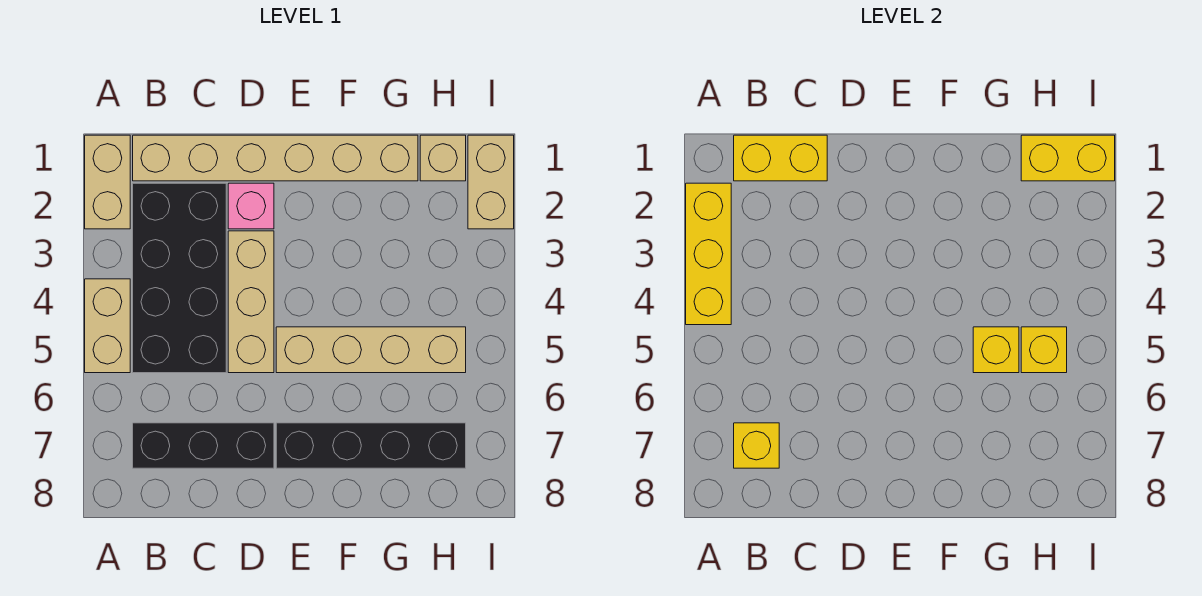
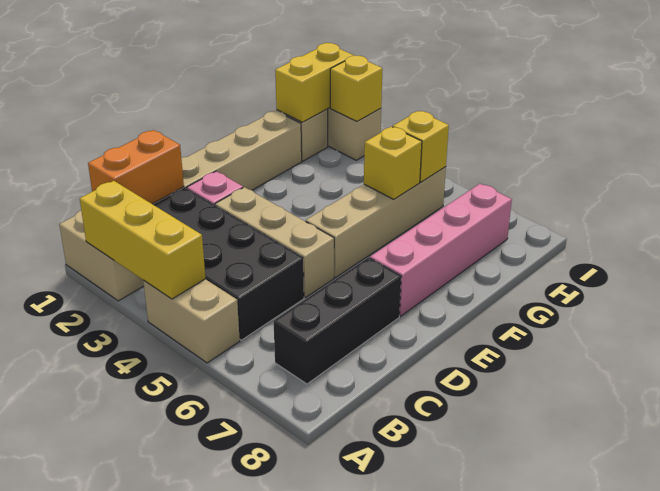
yellow 1x2 brick [734,135,827,181] -> orange 1x2 brick [88,130,184,204]
yellow 1x1 brick [734,423,779,468] -> yellow 1x1 brick moved to [330,55,382,122]
black 1x4 brick [276,423,466,468] -> pink 1x4 brick [370,184,512,316]

